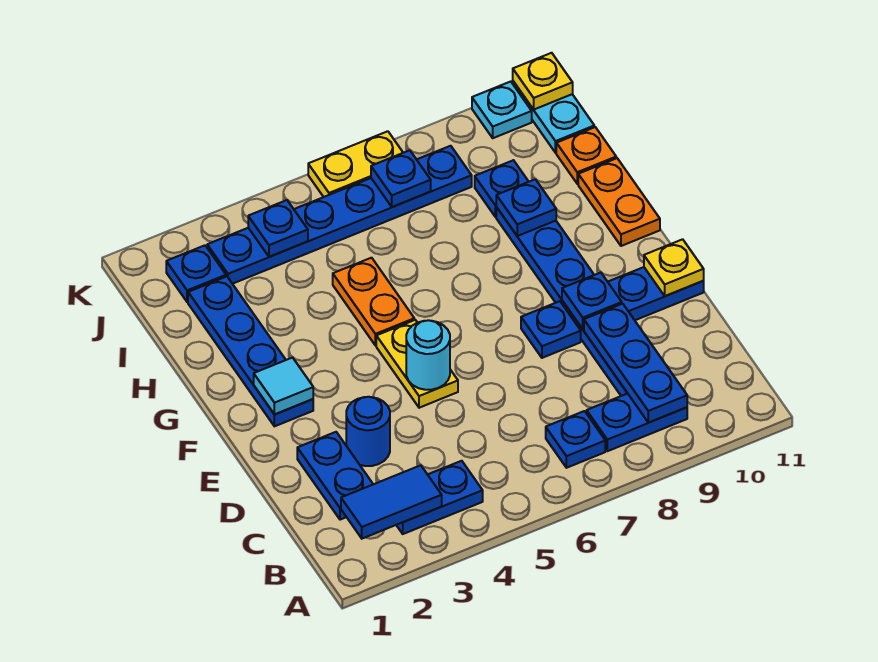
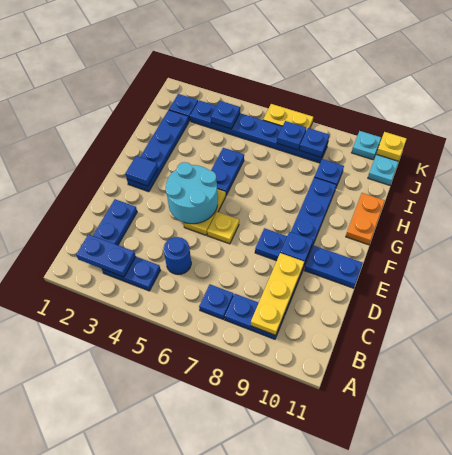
blue 1x2 tile [341,465,442,539] -> blue 1x2 plate [76,234,136,277]
blue 1x3 plate [584,304,687,423] -> yellow 1x3 plate [251,253,304,335]
blue 1x1 round brick [346,397,390,466] -> blue 1x1 round brick moved to [164,237,191,274]
cyan 1x1 round brick [406,320,450,390] -> cyan 2x2 round brick [166,162,218,224]
yellow 1x1 plate [644,239,704,296] -> yellow 1x1 plate moved to [207,212,239,244]
cyan 1x1 tile [254,358,313,414] -> blue 1x1 tile [125,156,158,186]
orange 1x2 plate [333,258,414,346] -> blue 1x2 plate [211,148,244,195]
blue 1x1 plate [496,179,556,236] -> blue 1x1 plate moved to [299,128,329,157]
orange 1x1 plate [556,127,616,184] -> none

